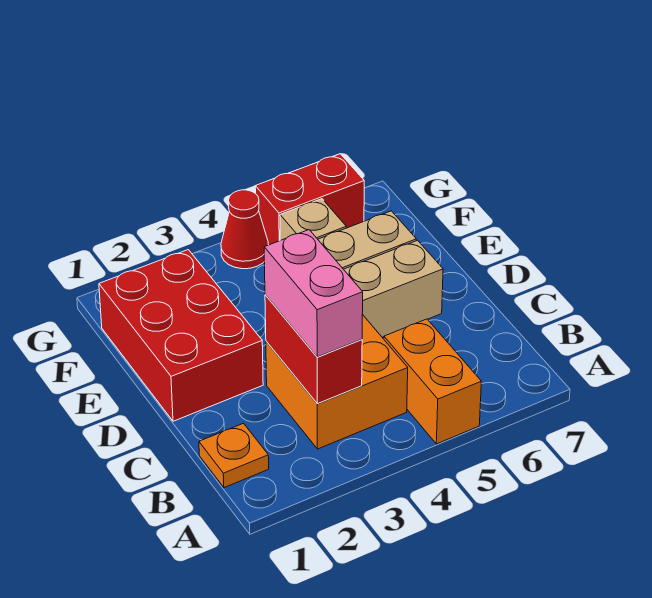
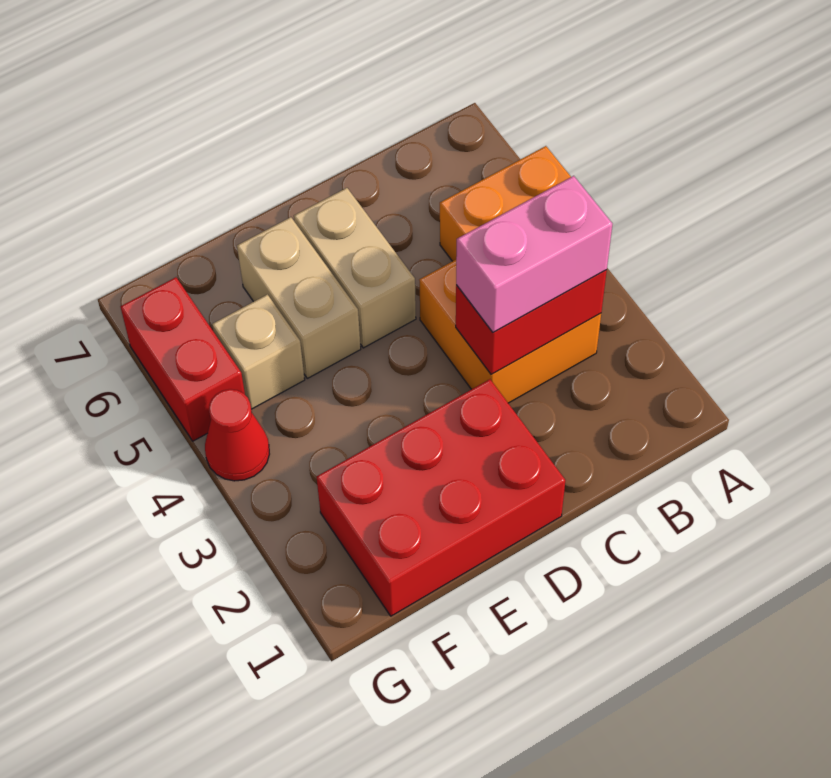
orange 1x1 plate [199,423,269,488] -> none

